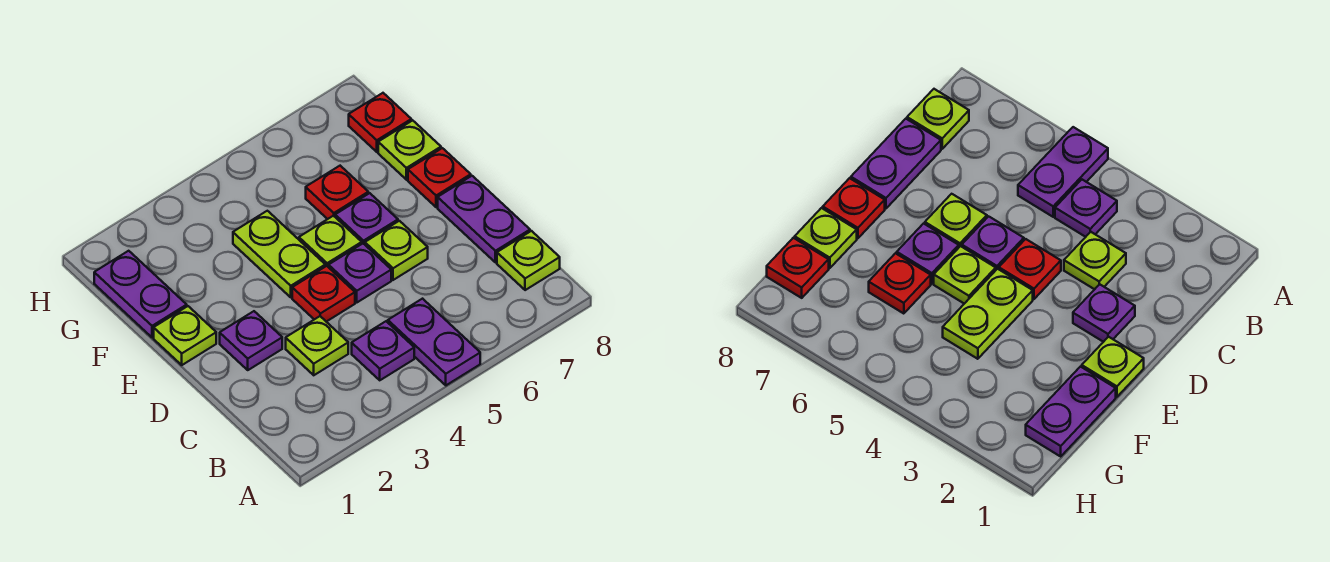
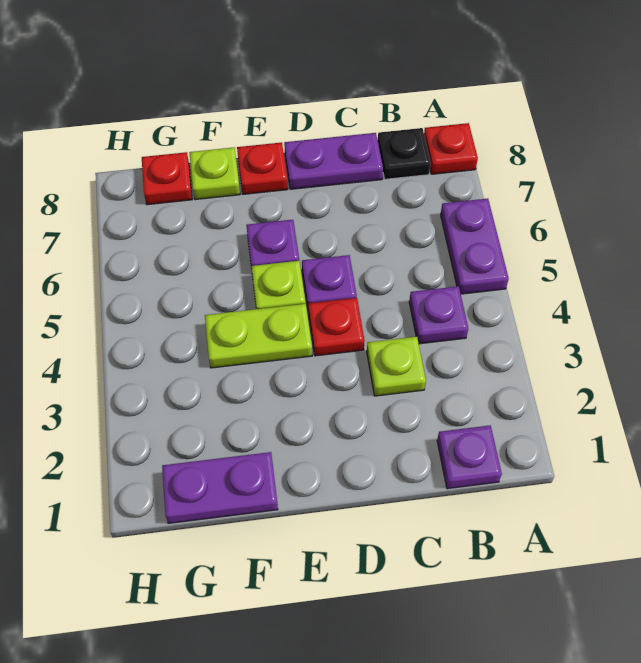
purple 1x2 plate [388,299,480,385] -> purple 1x2 plate turned to [441,199,509,294]
lime 1x1 plate [497,231,560,290] -> black 1x1 plate [378,128,431,179]
purple 1x1 plate [220,311,282,370] -> purple 1x1 plate moved to [437,425,502,489]
lime 1x1 plate [365,221,428,280] -> none
lime 1x1 plate [154,306,216,365] -> none
red 1x1 plate [306,166,368,219] -> red 1x1 plate moved to [424,123,478,174]

